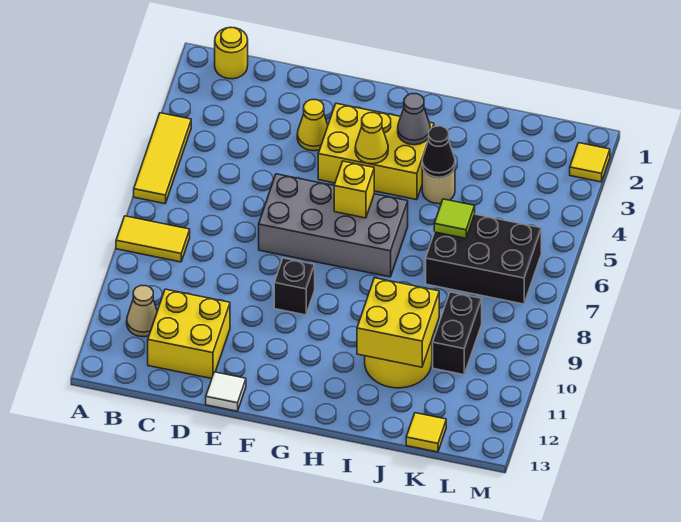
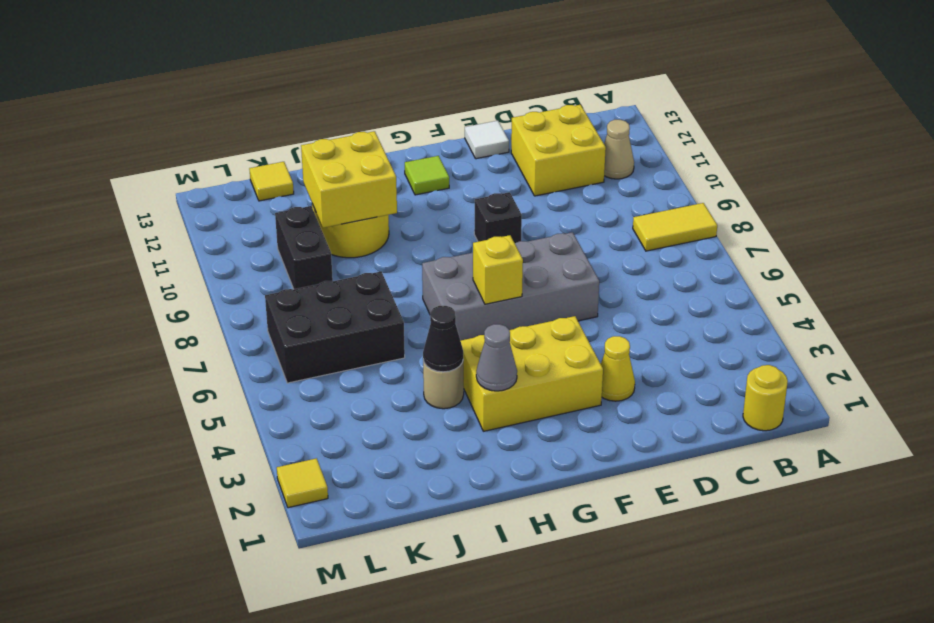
yellow 1x3 tile [134,113,191,204] -> none
yellow 1x1 cone [355,113,388,164] -> none
lime 1x1 tile [434,199,475,238] -> lime 1x1 tile moved to [405,156,449,195]

